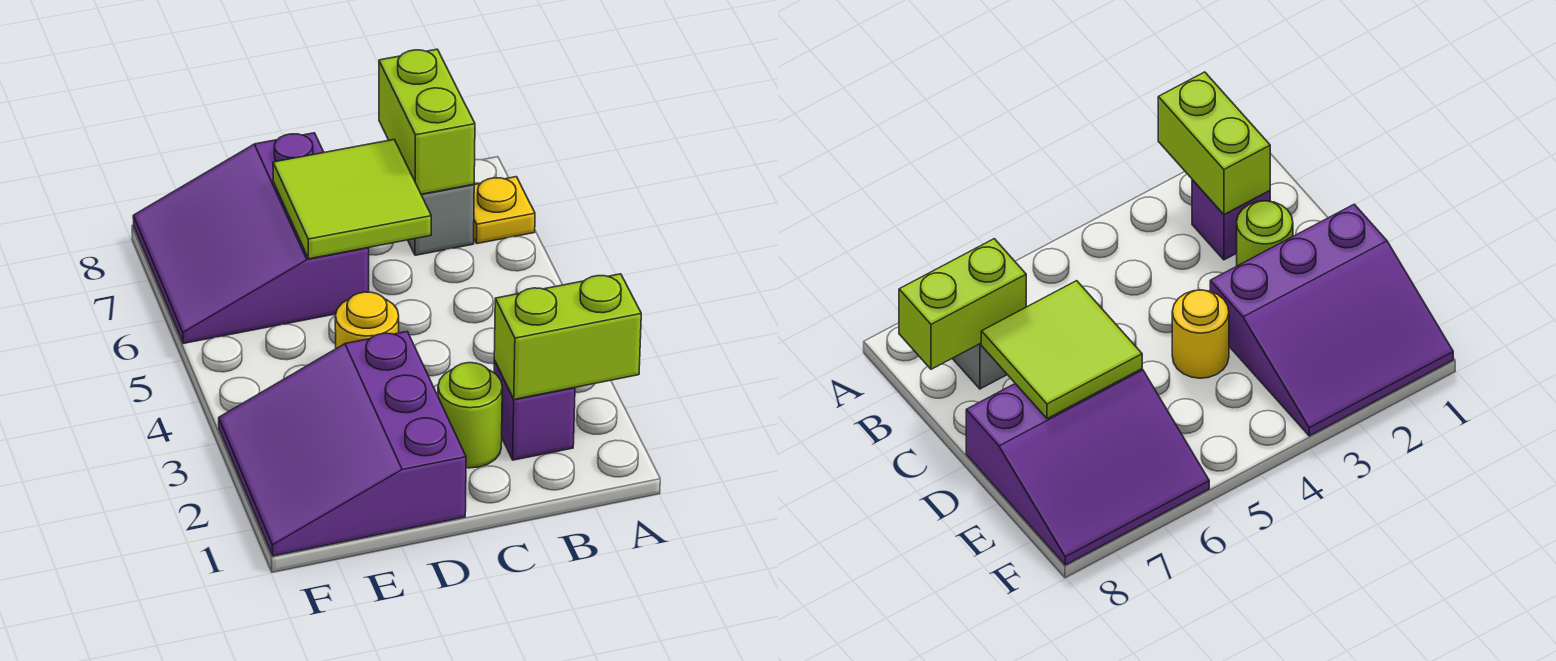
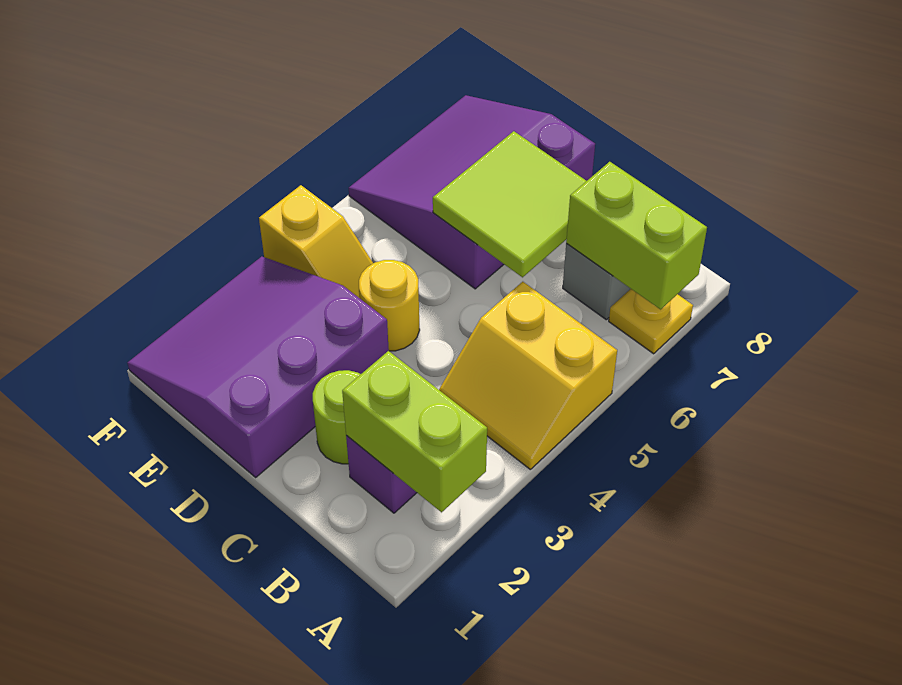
none -> yellow 2x2 slope [439,282,617,470]
lime 1x2 brick [379,49,475,194] -> lime 1x2 brick turned to [566,162,707,309]
none -> yellow 1x2 slope [259,185,373,298]

